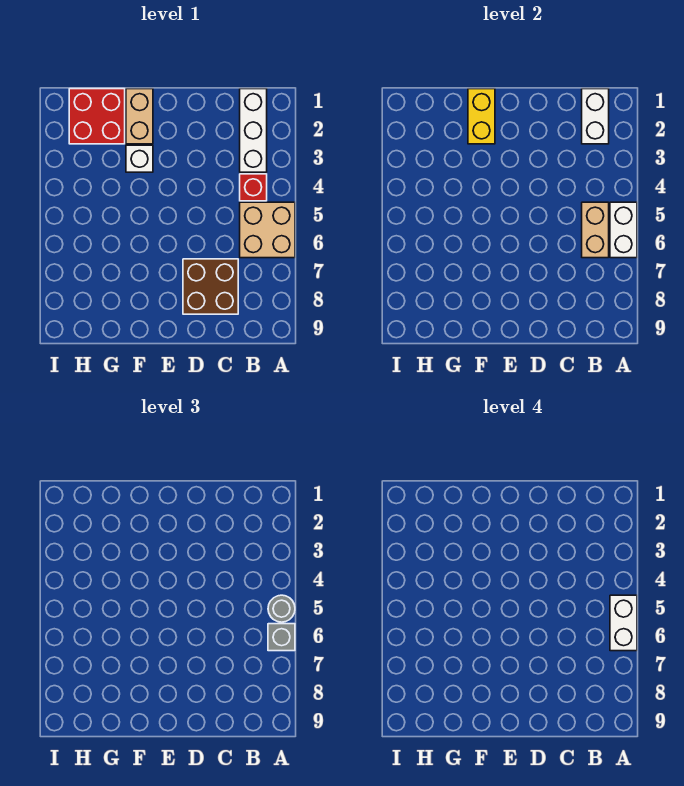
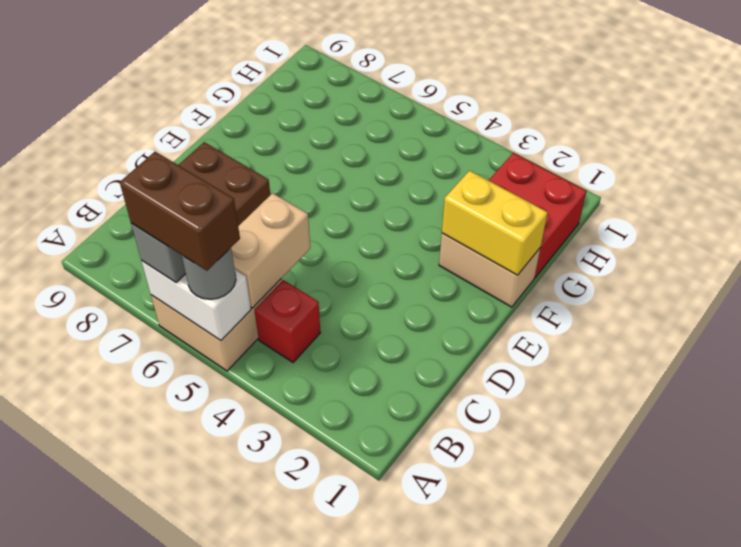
white 1x2 brick [610,595,637,651] -> brown 1x2 brick [120,152,240,271]
white 1x3 brick [240,89,267,172] -> none
white 1x2 brick [582,89,609,144] -> none
tan 1x2 brick [582,202,609,258] -> tan 1x2 brick turned to [231,193,310,308]
white 1x1 brick [126,145,153,172] -> none

